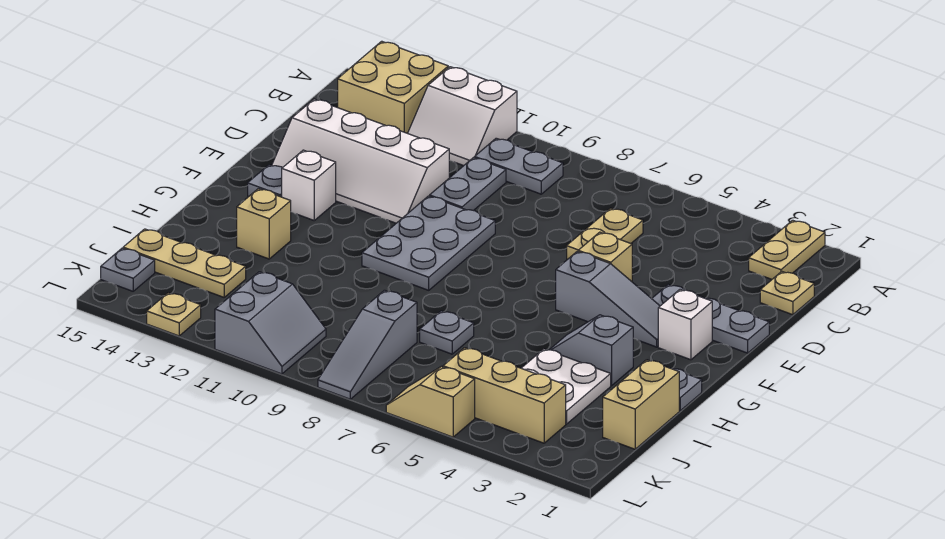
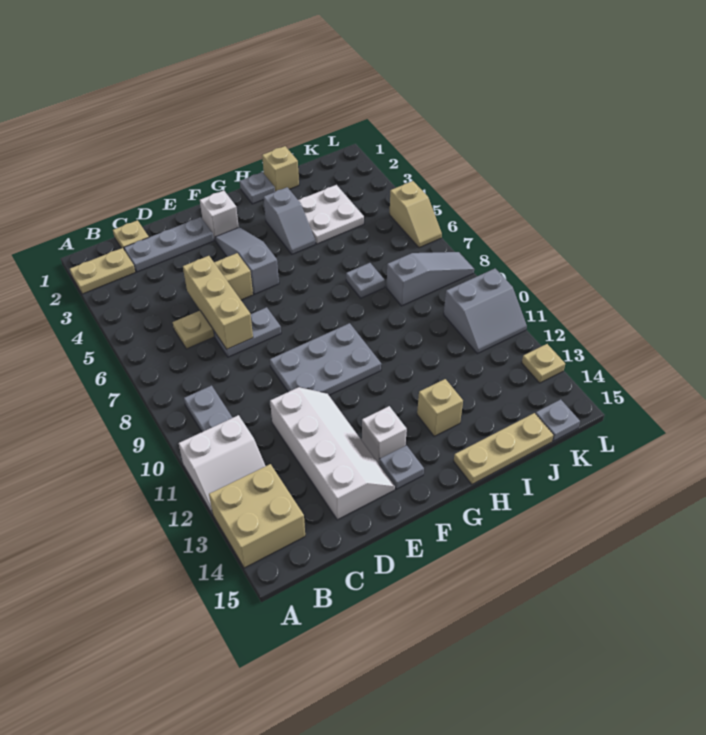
white 2x2 slope [408,67,517,166] -> white 2x2 slope turned to [179,415,265,514]
grey 1x2 plate [430,158,506,211] -> grey 1x2 plate moved to [214,307,281,357]
grey 1x3 plate [652,285,769,353] -> grey 1x3 plate turned to [124,217,214,272]
tan 1x2 brick [603,360,679,449] -> tan 1x1 brick [262,146,299,192]
tan 1x3 plate [123,229,246,297] -> tan 1x3 plate turned to [454,413,554,484]
tan 1x3 brick [443,348,566,443] -> tan 1x3 brick moved to [183,256,253,349]
grey 2x2 slope [215,272,326,374] -> grey 2x2 slope turned to [444,269,527,354]

